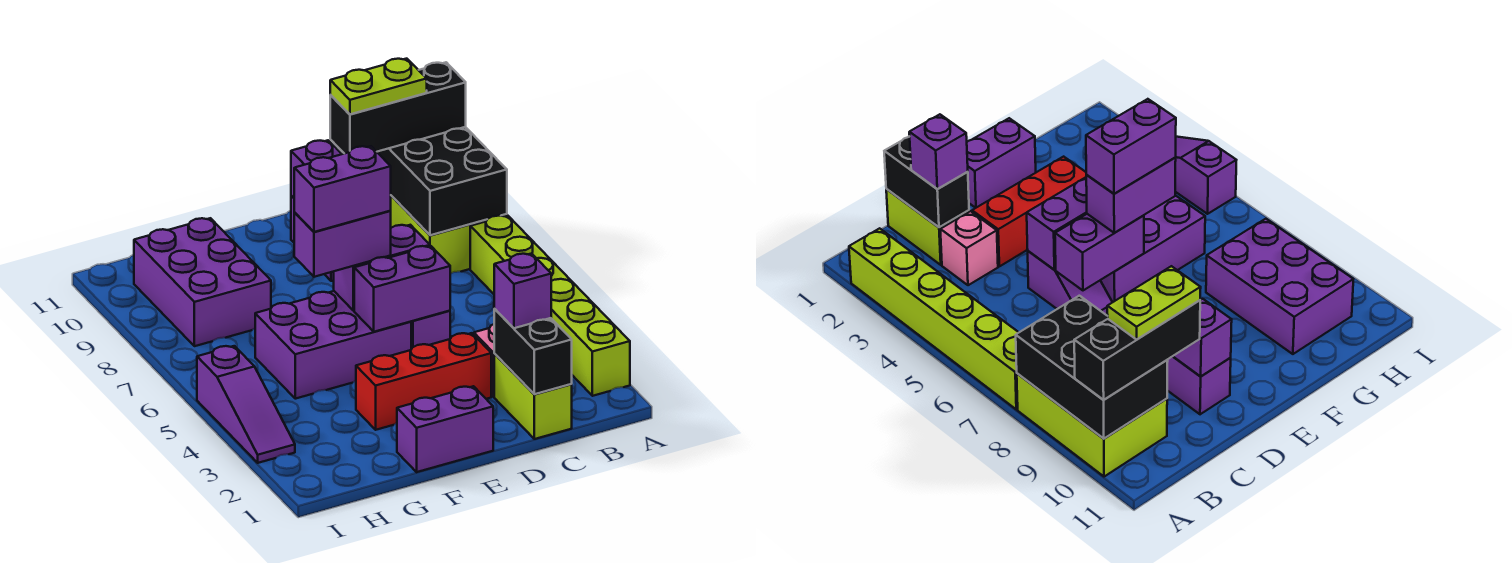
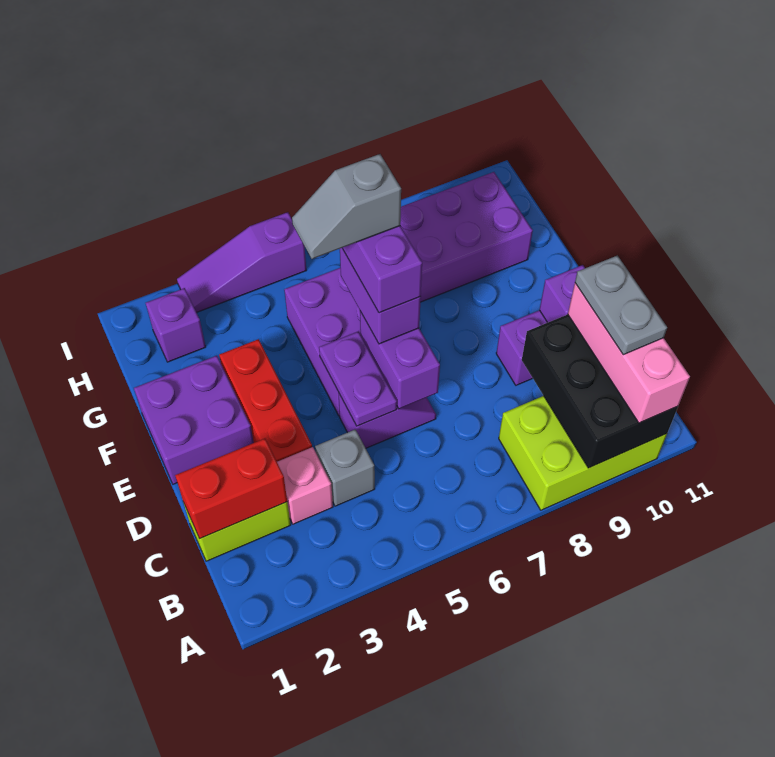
lime 1x6 brick [470,215,630,396] -> none
black 2x3 brick [377,127,507,235] -> black 2x3 brick turned to [522,315,678,468]
black 1x3 brick [330,62,466,154] -> pink 1x3 brick [568,283,690,423]
lime 1x2 plate [330,59,427,114] -> grey 1x2 plate [575,256,667,355]
black 1x2 brick [494,309,572,394] -> red 1x2 brick [175,439,287,539]
purple 1x1 brick [494,253,551,328] -> purple 1x1 brick moved to [146,288,206,362]
none -> grey 1x1 brick [315,429,375,506]
purple 1x2 brick [354,246,450,332] -> purple 1x2 plate [319,332,397,426]
purple 1x2 brick [397,386,493,472] -> purple 2x2 brick [134,356,254,484]
none -> grey 1x2 slope [292,154,401,259]

